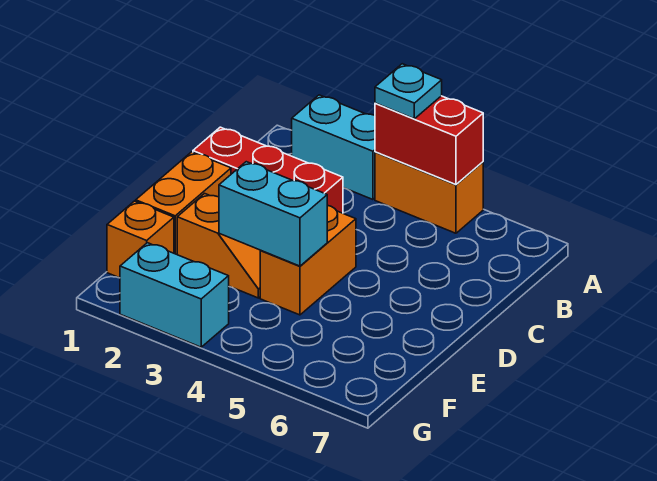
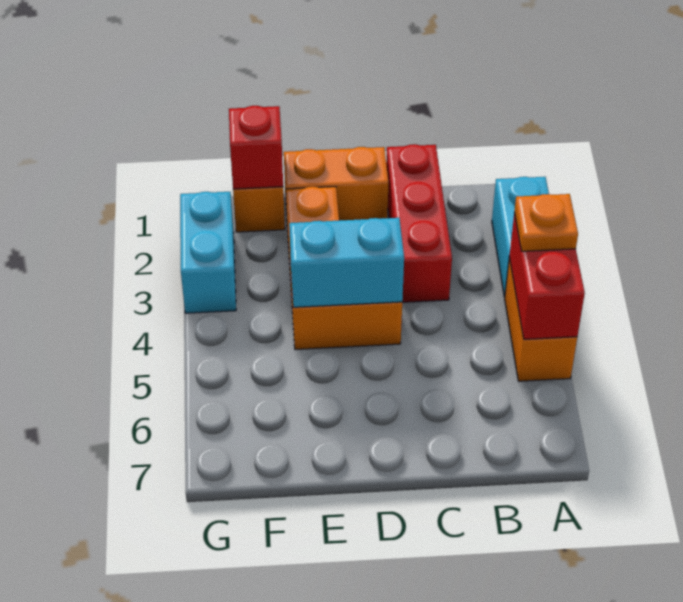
cyan 1x1 plate [375,64,442,119] -> orange 1x1 plate [514,194,578,251]
cyan 1x2 brick [219,162,327,266] -> cyan 1x2 brick turned to [289,218,404,307]
none -> red 1x1 brick [229,106,283,189]

